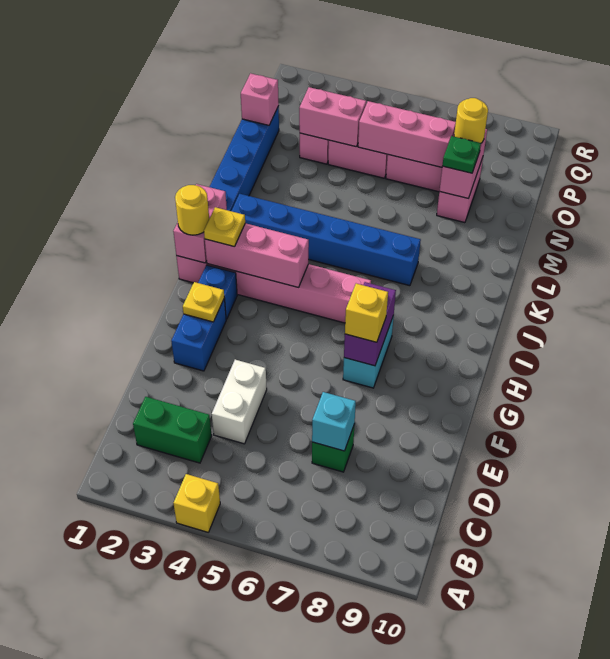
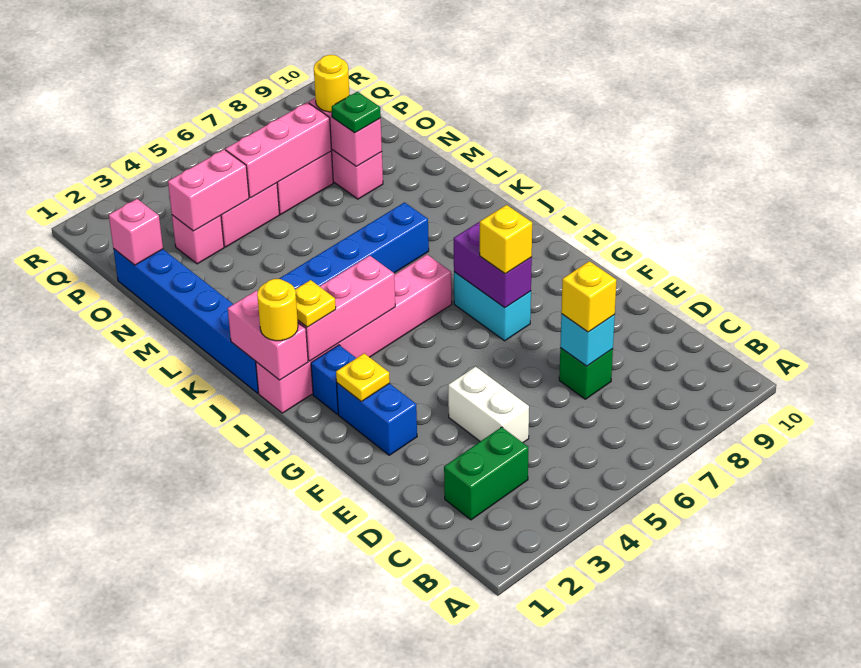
yellow 1x1 brick [173,474,220,532] -> yellow 1x1 brick moved to [561,261,616,332]

